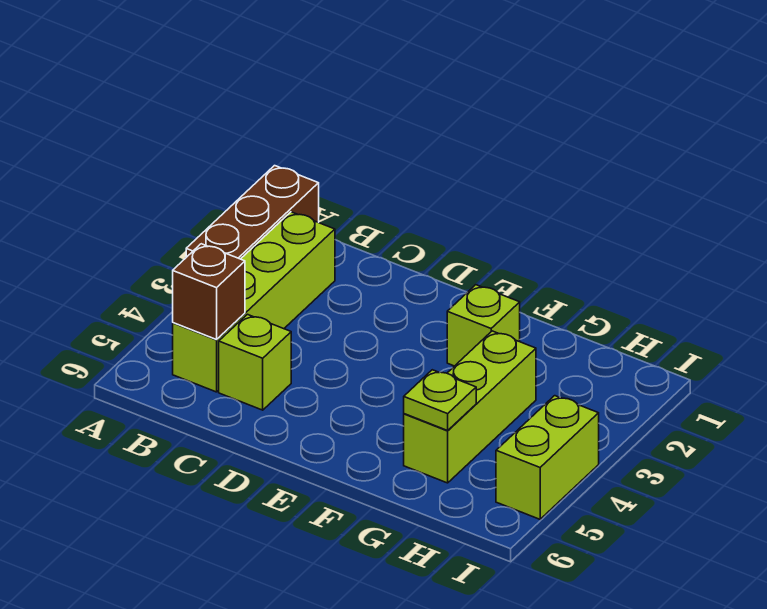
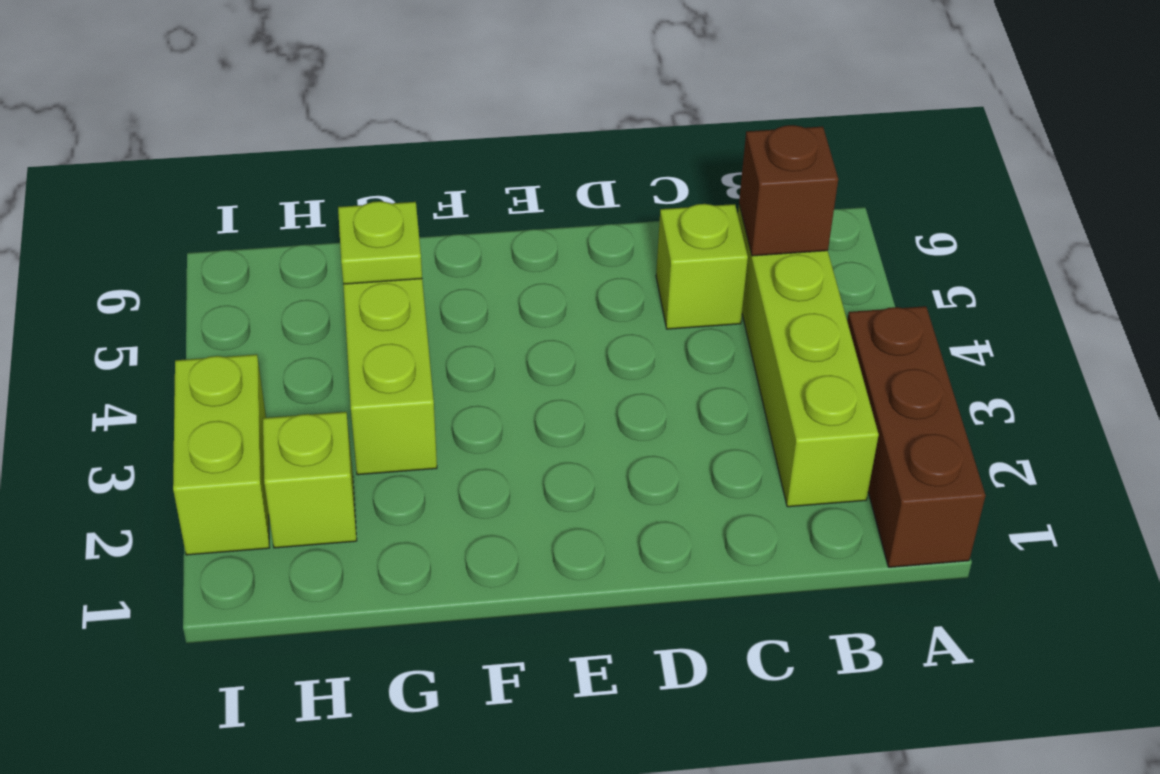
lime 1x1 brick [447,285,520,366] -> lime 1x1 brick moved to [263,412,357,548]
lime 1x2 brick [496,396,599,519] -> lime 1x2 brick moved to [173,354,269,555]

